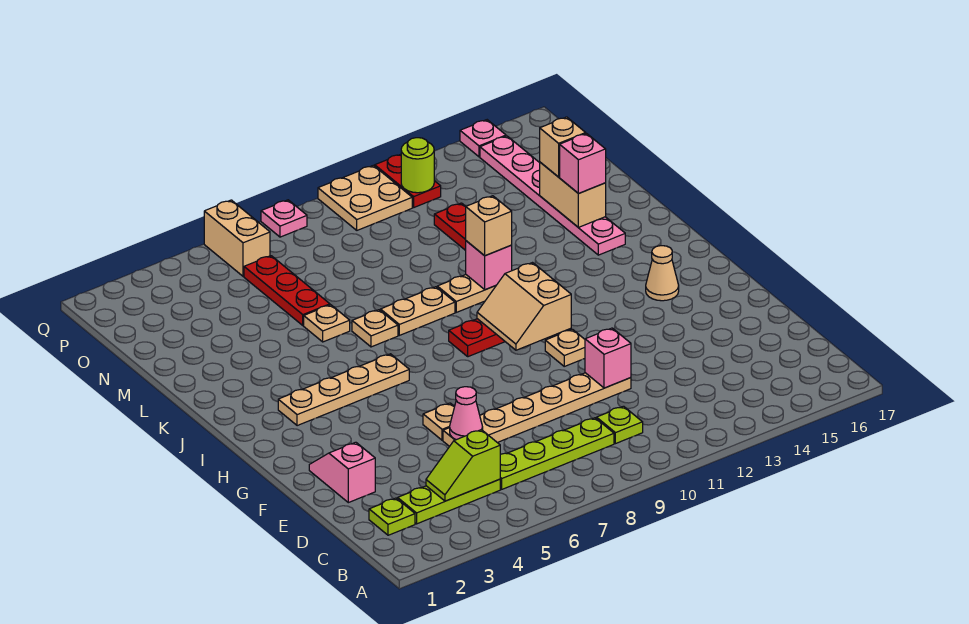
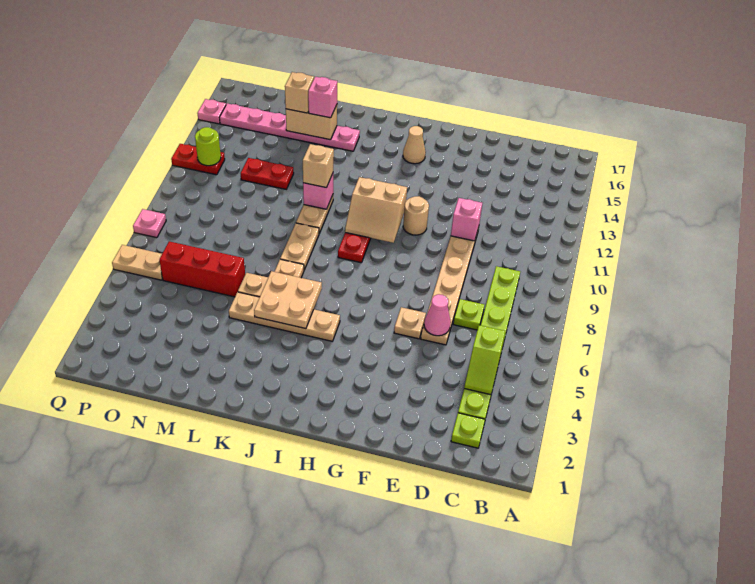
lime 1x1 plate [597,406,643,444] -> lime 1x1 plate moved to [453,299,484,330]
pink 1x2 slope [309,442,375,503] -> none
tan 1x1 plate [545,329,585,366] -> tan 1x1 round brick [403,196,429,235]
tan 1x4 plate [278,354,409,426] -> tan 1x4 plate turned to [229,292,340,341]
red 1x3 plate [244,256,330,325] -> red 1x3 brick [159,241,245,297]
tan 1x2 brick [204,200,270,276] -> tan 1x2 plate [112,245,163,280]
tan 2x2 plate [318,165,412,230] -> tan 2x2 plate moved to [254,271,322,329]

